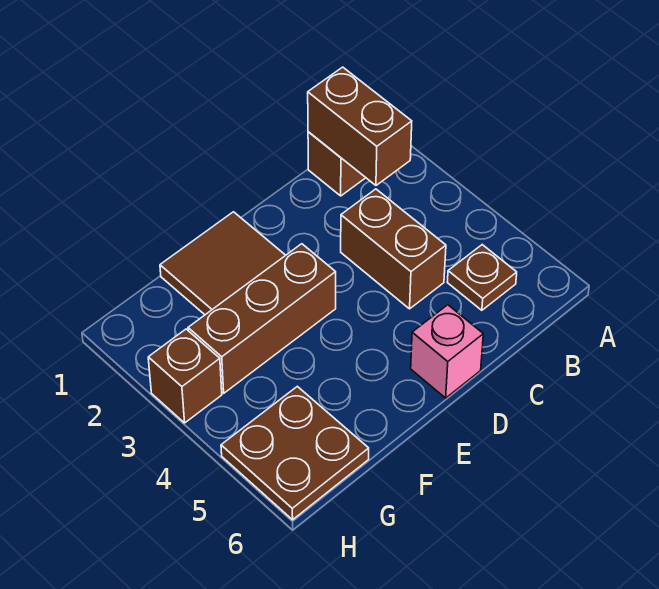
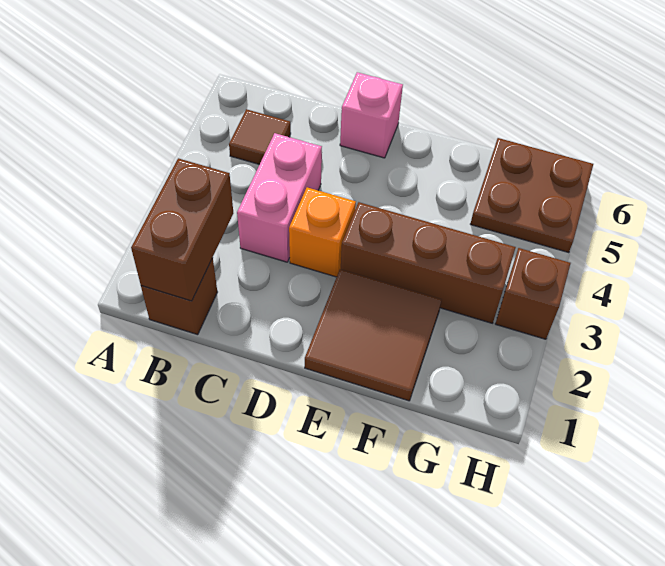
brown 1x1 plate [447,245,517,310] -> brown 1x1 tile [229,109,291,164]
brown 1x2 brick [341,189,446,309] -> pink 1x2 brick [237,133,322,262]
none -> orange 1x1 brick [289,187,356,277]

